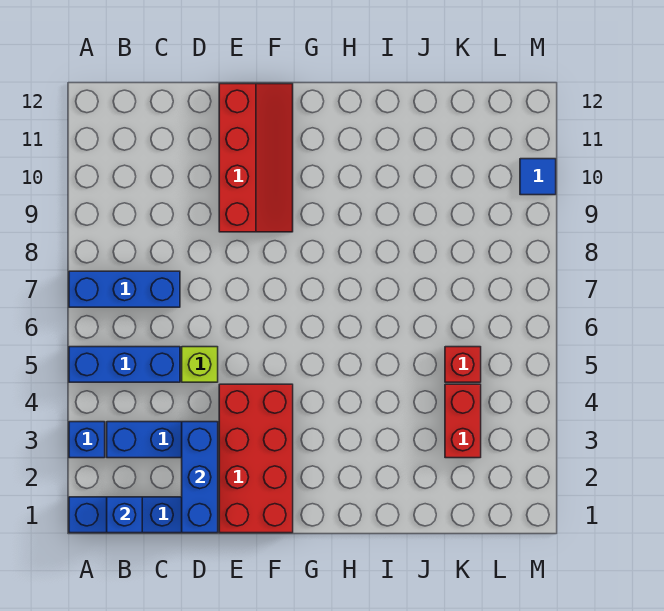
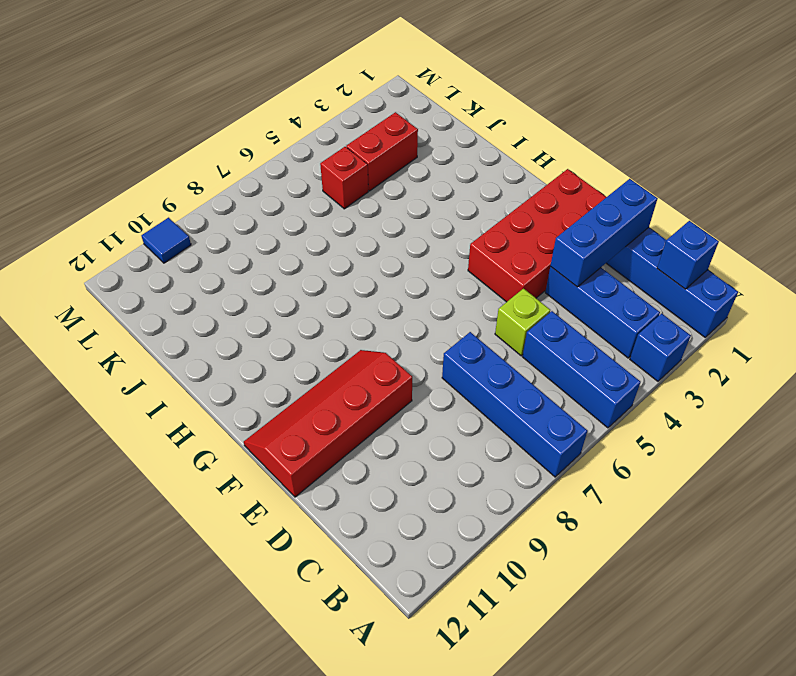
blue 1x3 brick [69,271,180,307] -> blue 1x4 brick [442,332,587,477]

